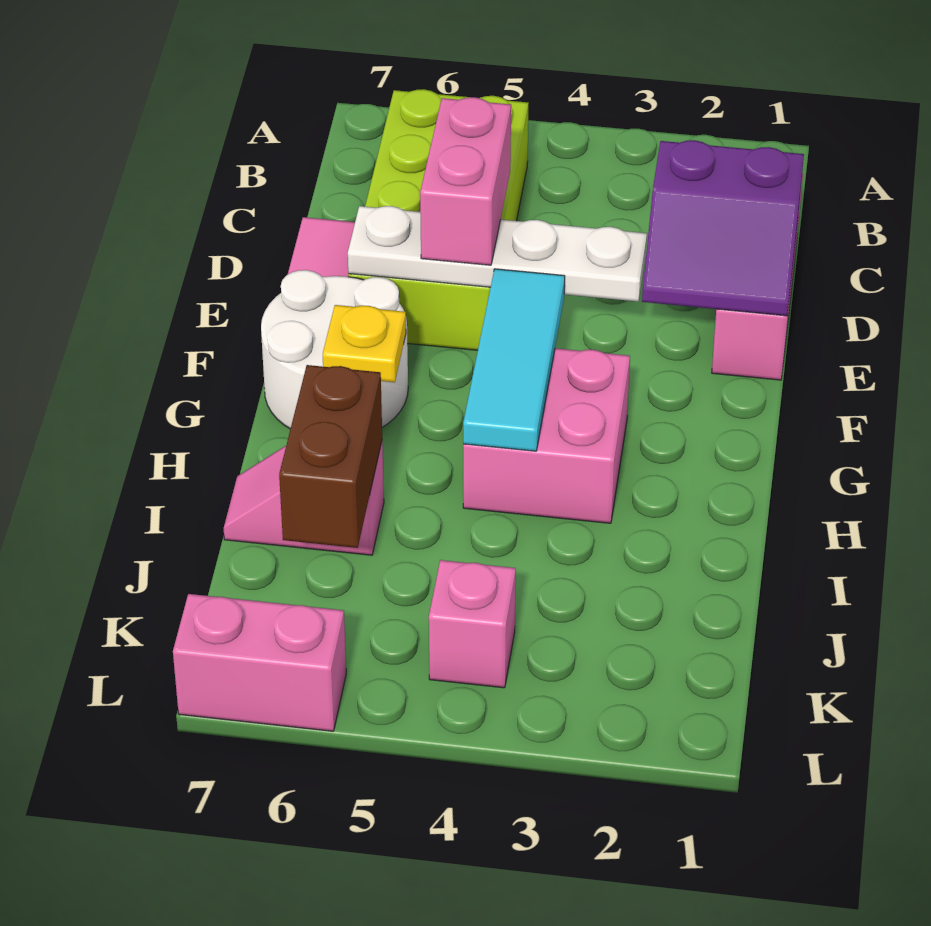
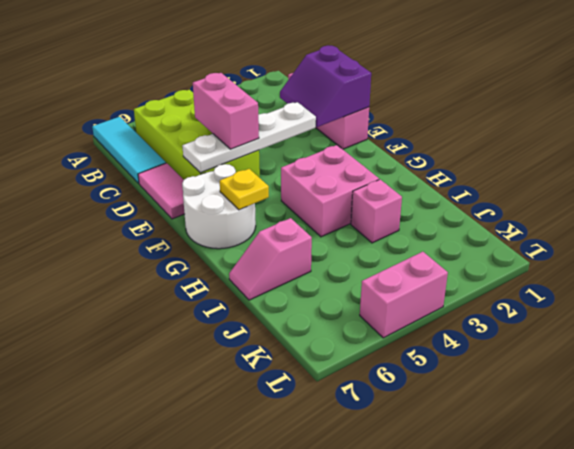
purple 2x2 slope [642,140,804,316] -> purple 2x2 slope turned to [280,45,371,127]
cyan 1x3 tile [463,269,565,451] -> cyan 1x3 tile moved to [92,117,166,184]
brown 1x2 brick [279,365,382,548] -> none
pink 1x1 brick [429,560,516,688] -> pink 1x1 brick moved to [351,180,402,243]
pink 1x2 brick [173,594,346,731] -> pink 1x2 brick moved to [360,252,448,338]

